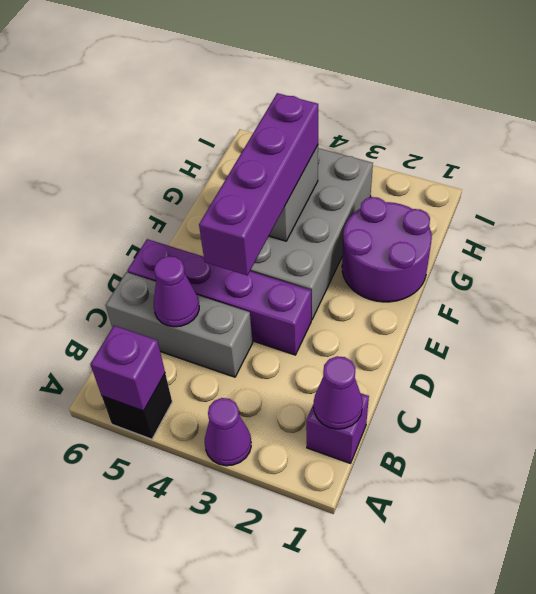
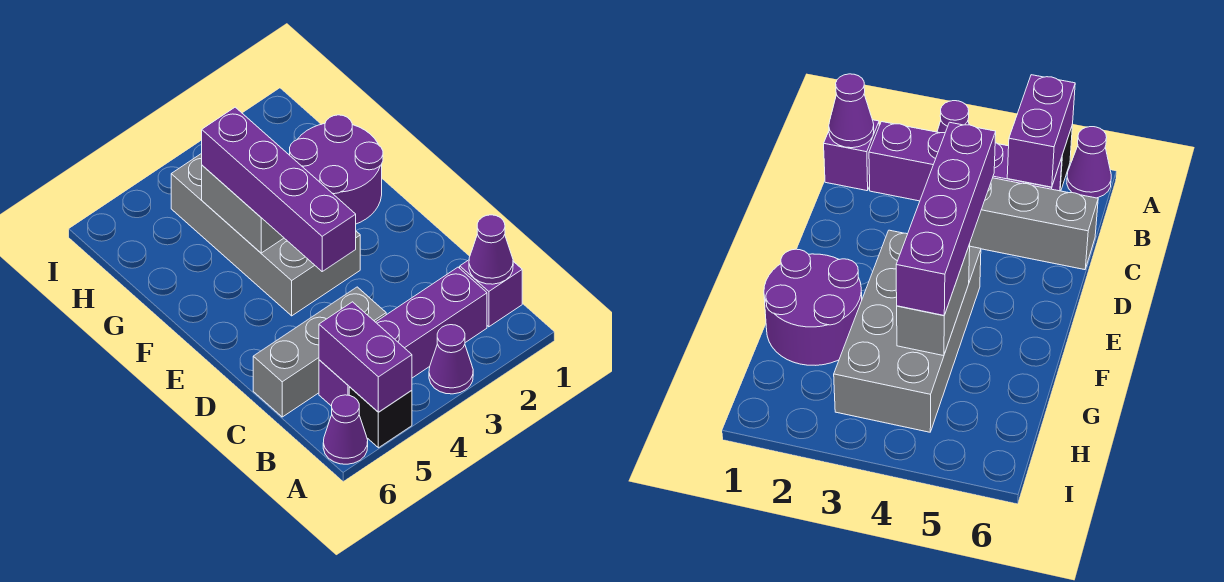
purple 1x1 brick [90,326,165,411] -> purple 1x2 brick [319,302,412,412]
purple 1x1 cone [154,256,199,327] -> purple 1x1 cone moved to [323,395,368,464]
purple 1x4 brick [127,239,311,355] -> purple 1x4 brick moved to [319,267,487,406]

